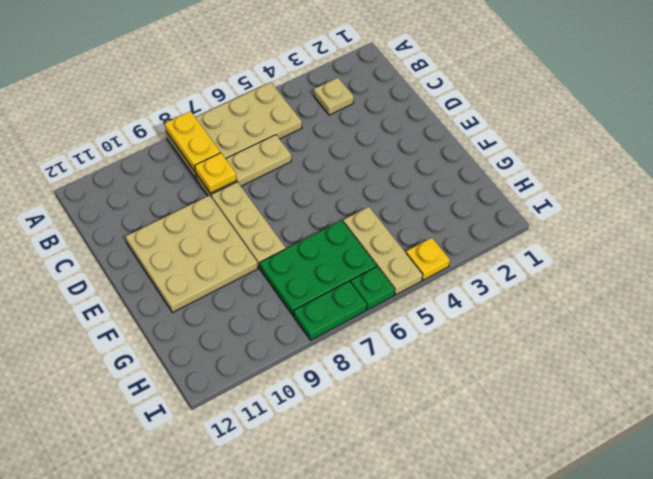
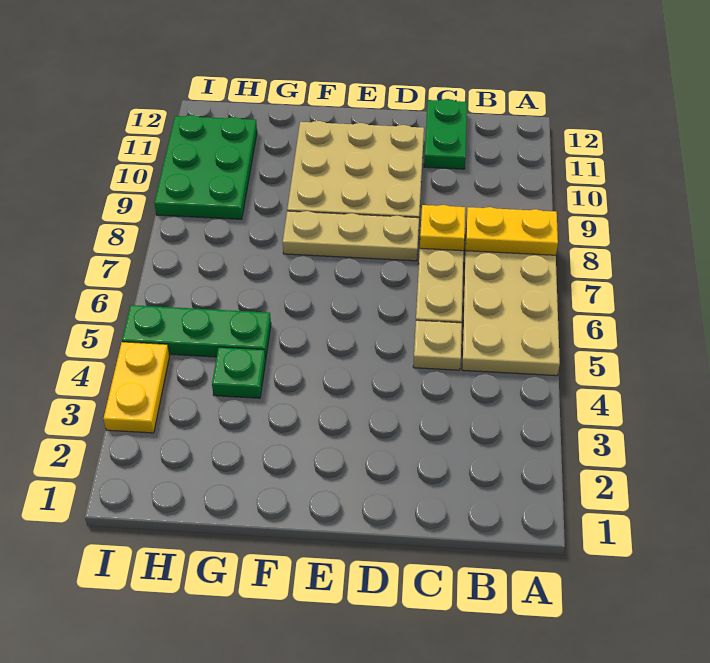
tan 1x1 plate [314,78,354,115] -> tan 1x1 plate moved to [413,320,462,370]
tan 1x3 plate [343,207,423,295] -> green 1x3 plate [122,305,271,360]
green 2x3 plate [260,221,377,316] -> green 2x3 plate moved to [154,115,257,219]
yellow 1x1 plate [406,238,450,280] -> yellow 1x2 plate [104,342,170,433]
green 1x1 plate [351,267,395,310] -> green 1x1 plate moved to [212,347,266,398]
green 1x2 plate [294,281,367,340] -> green 1x2 plate moved to [424,99,467,169]

